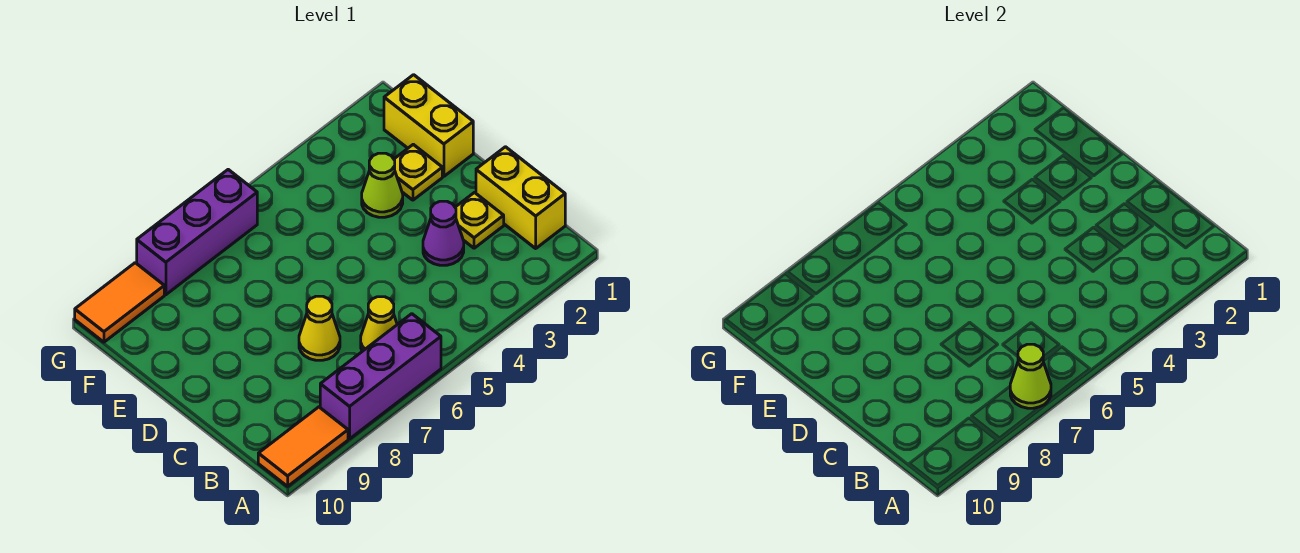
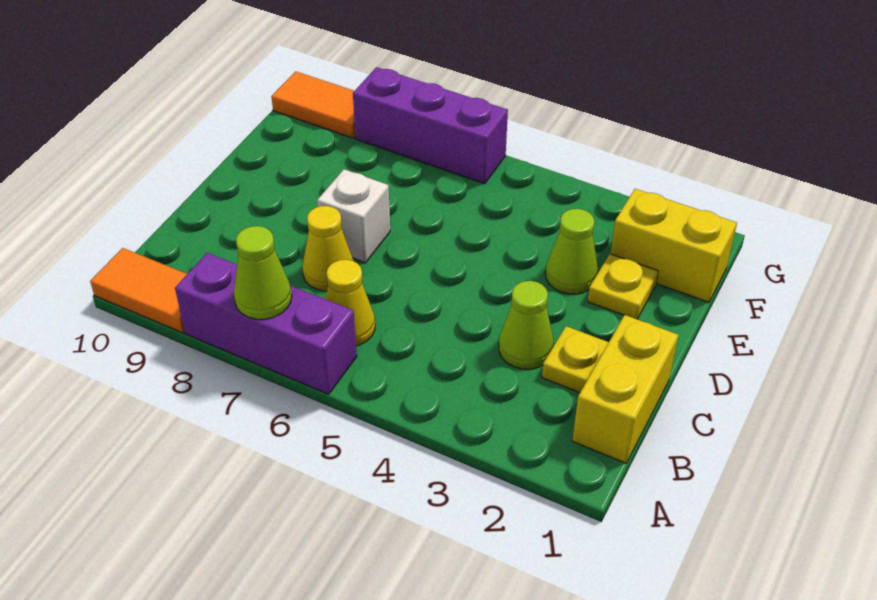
purple 1x1 cone [423,201,464,265] -> lime 1x1 cone [499,281,554,369]
none -> white 1x1 brick [317,169,390,263]
yellow 1x2 brick [384,75,473,176] -> yellow 1x2 brick turned to [611,189,737,302]

